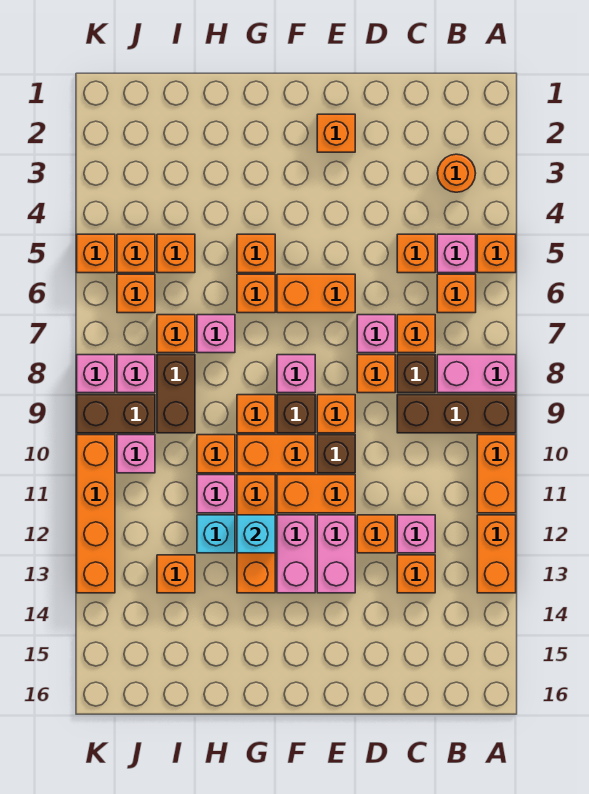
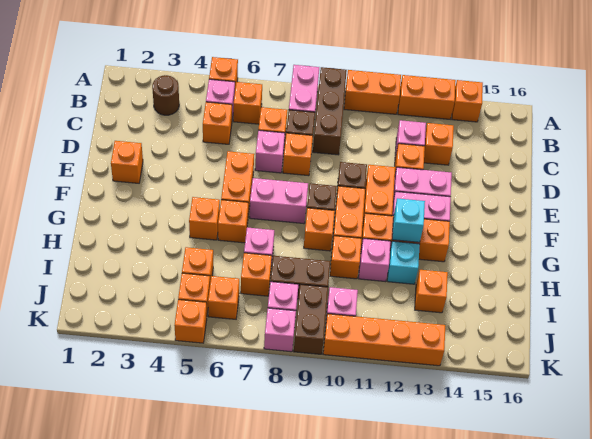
orange 1x1 round brick [437,154,476,192] -> brown 1x1 round brick [152,75,179,115]
orange 1x1 brick [317,395,355,433] -> orange 1x1 brick moved to [452,80,483,122]
pink 1x1 brick [277,355,315,393] -> pink 1x2 brick [250,178,308,224]

